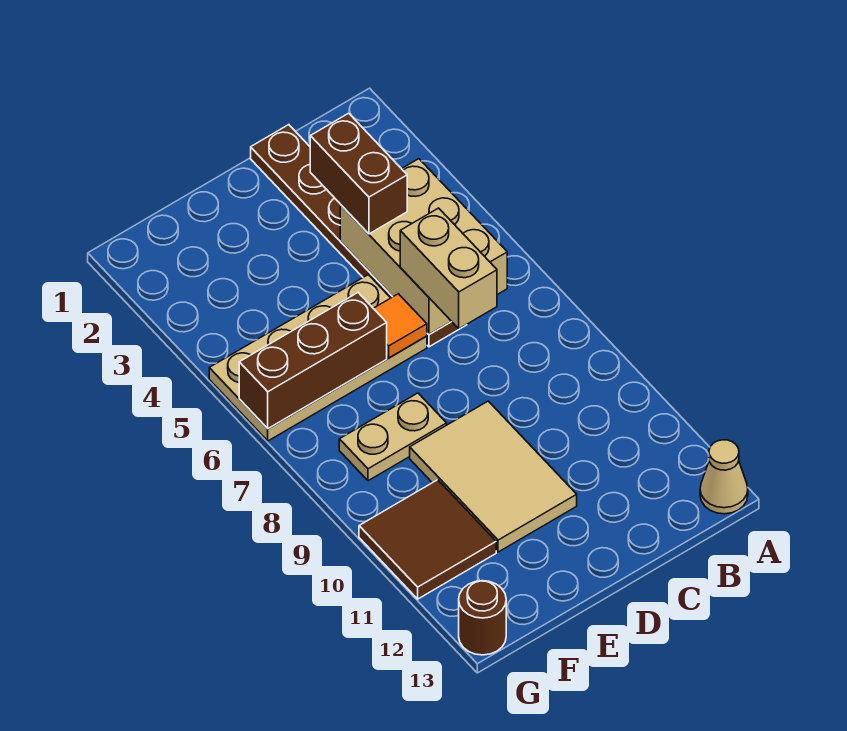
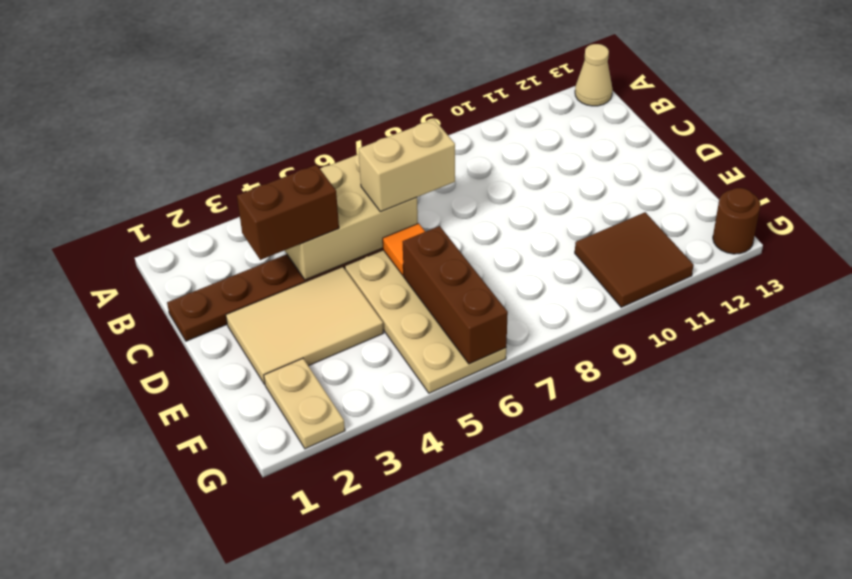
tan 2x3 tile [410,401,577,552] -> tan 2x3 tile moved to [226,267,383,385]
tan 1x2 plate [339,393,447,481] -> tan 1x2 plate moved to [264,358,345,449]

